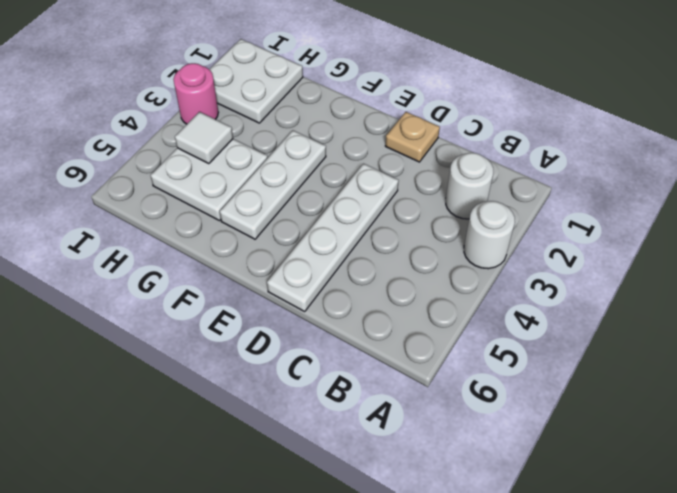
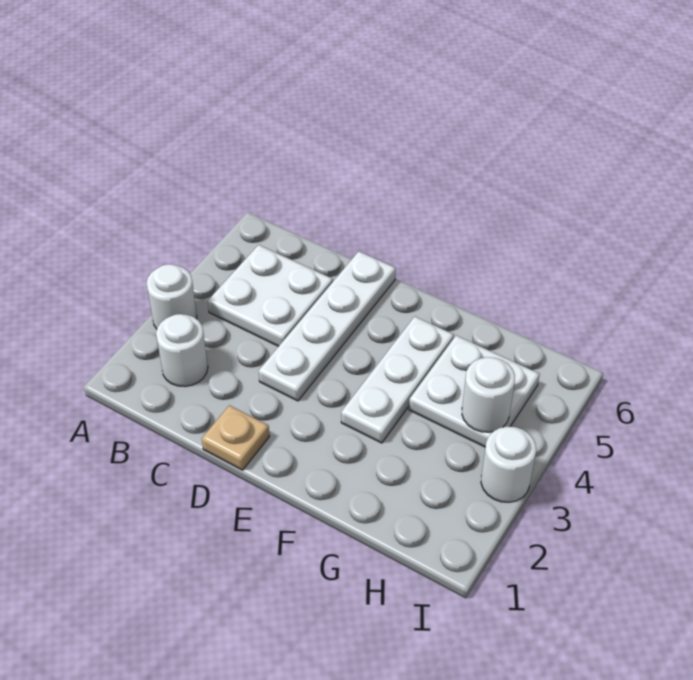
white 2x2 plate [209,39,303,123] -> white 2x2 plate moved to [208,245,333,346]
white 1x1 tile [175,112,233,164] -> white 1x1 round brick [462,357,515,432]
pink 1x1 round brick [173,63,218,124] -> white 1x1 round brick [481,427,536,502]

